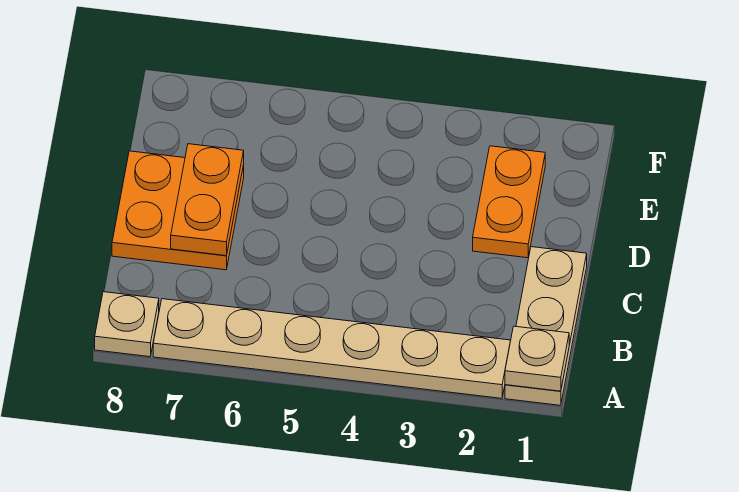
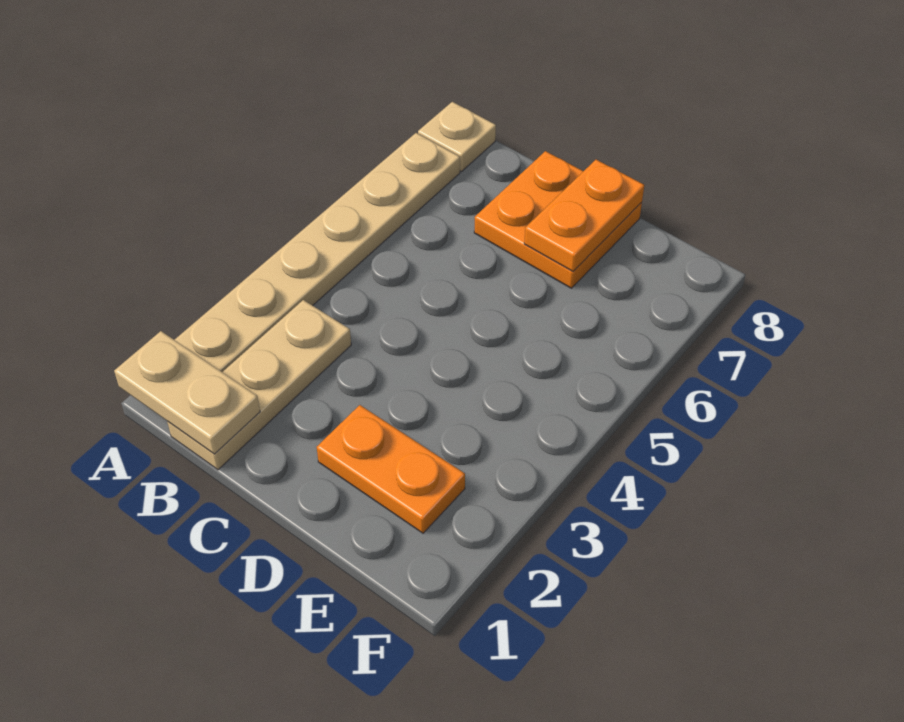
tan 1x3 plate [505,247,587,405] -> tan 1x3 plate turned to [167,300,351,470]
tan 1x1 plate [505,326,569,391] -> tan 1x2 plate [114,331,260,454]
orange 1x2 plate [171,144,244,256] -> orange 1x2 plate turned to [524,160,644,271]

